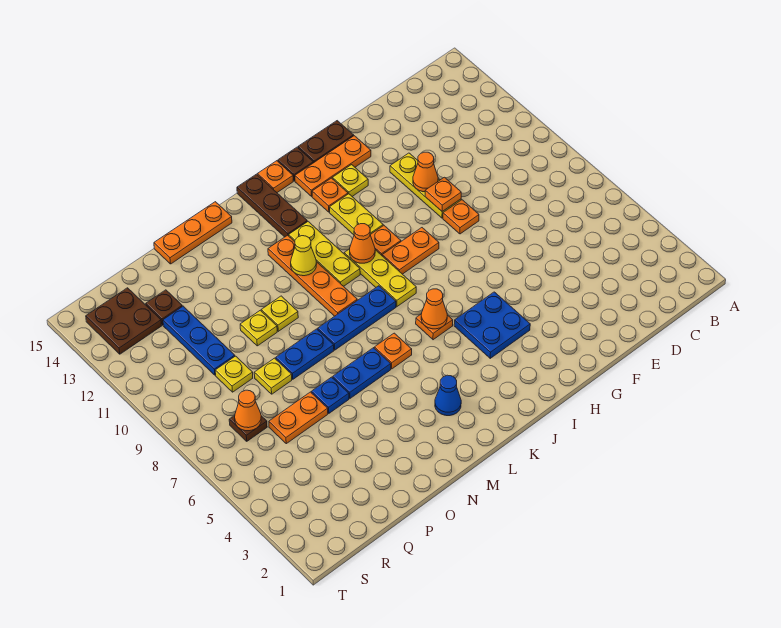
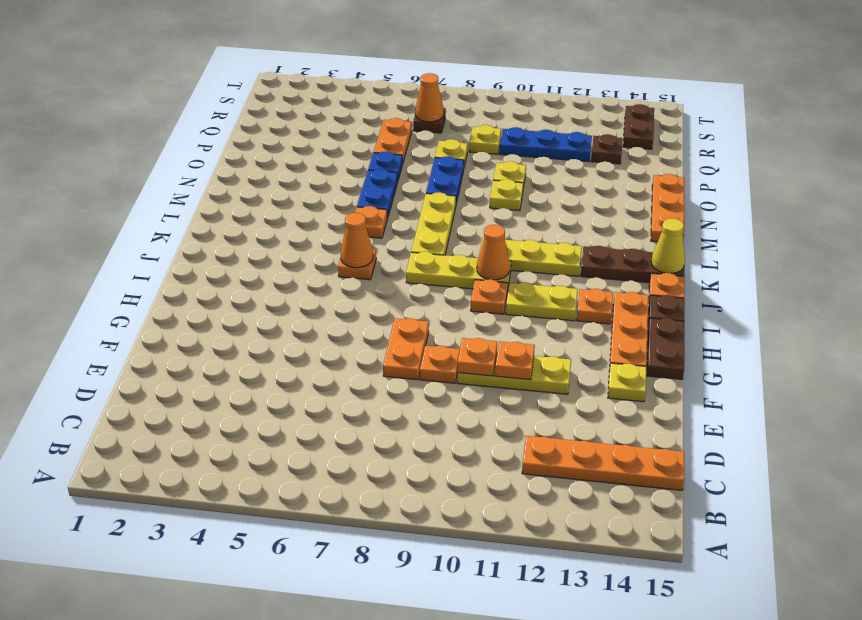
orange 1x1 cone [413,152,438,192] -> orange 1x1 plate [495,342,535,380]
blue 2x2 plate [454,292,530,358] -> none
orange 1x2 plate [382,228,439,274] -> orange 1x2 plate moved to [383,318,429,380]
yellow 1x1 plate [332,165,368,196] -> yellow 1x1 plate moved to [608,363,646,402]
blue 1x3 plate [318,286,396,350] -> yellow 1x3 plate [411,192,456,255]
blue 1x1 cone [435,375,461,416] -> none
orange 1x4 plate [268,235,357,316] -> orange 1x4 plate moved to [522,436,685,490]
yellow 1x1 cone [291,236,317,276] -> yellow 1x1 cone moved to [651,218,685,273]
brown 2x2 plate [86,288,162,354] -> brown 1x2 plate [623,104,654,149]

